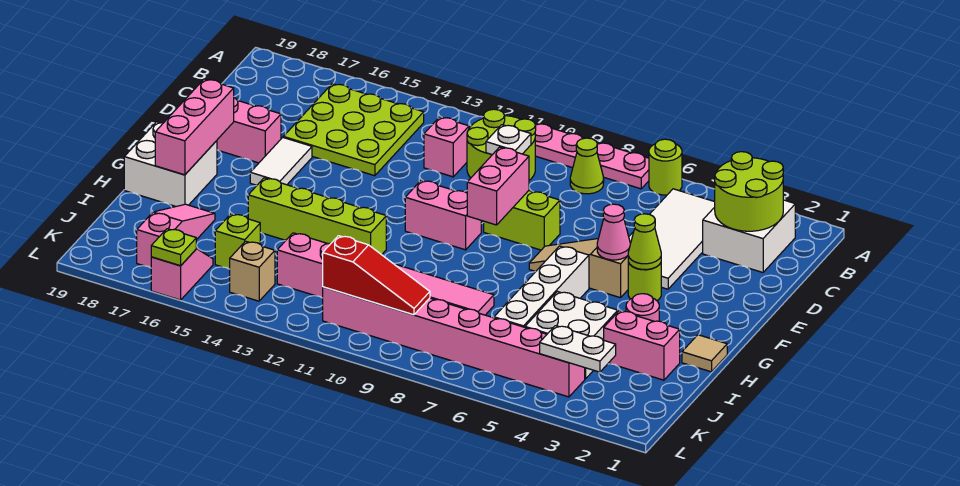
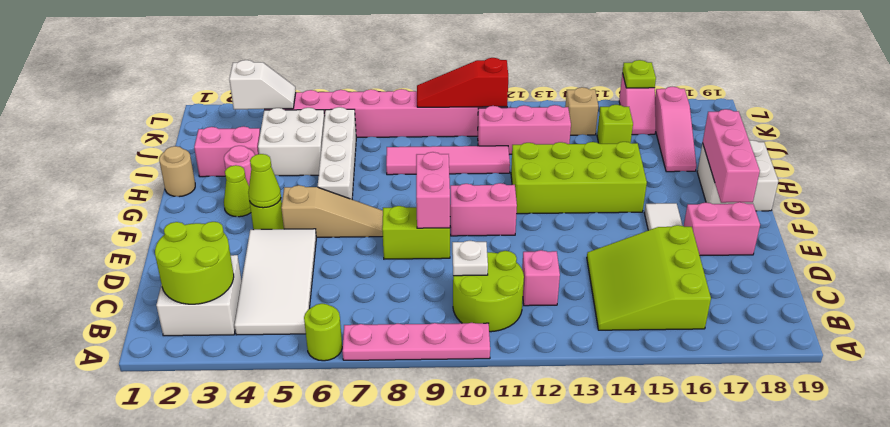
lime 1x1 cone [570,138,604,194] -> lime 1x1 cone moved to [224,165,251,217]
lime 3x3 plate [283,84,424,176] -> lime 3x3 slope [587,225,711,330]
pink 1x1 cone [597,204,630,260] -> none
tan 1x1 tile [682,335,727,372] -> tan 1x1 round brick [159,146,195,197]
lime 1x4 brick [248,178,386,255] -> lime 2x4 brick [511,142,647,214]
white 1x2 plate [540,326,616,372] -> white 1x2 slope [229,60,296,109]

